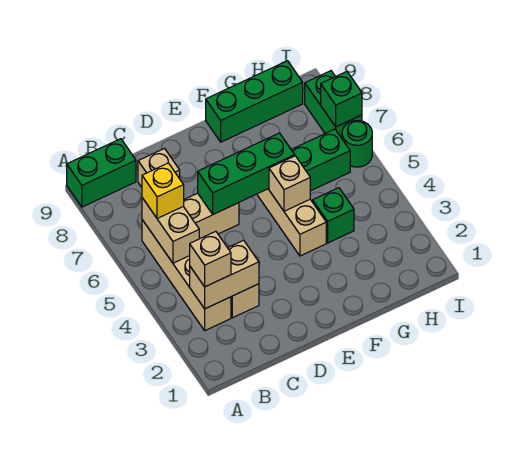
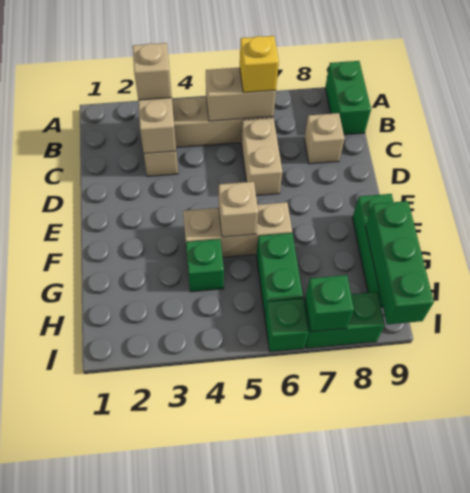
green 1x3 brick [198,133,295,214] -> green 1x3 brick moved to [365,201,434,324]
green 1x1 round brick [342,121,372,167] -> green 1x1 brick [265,299,309,352]

